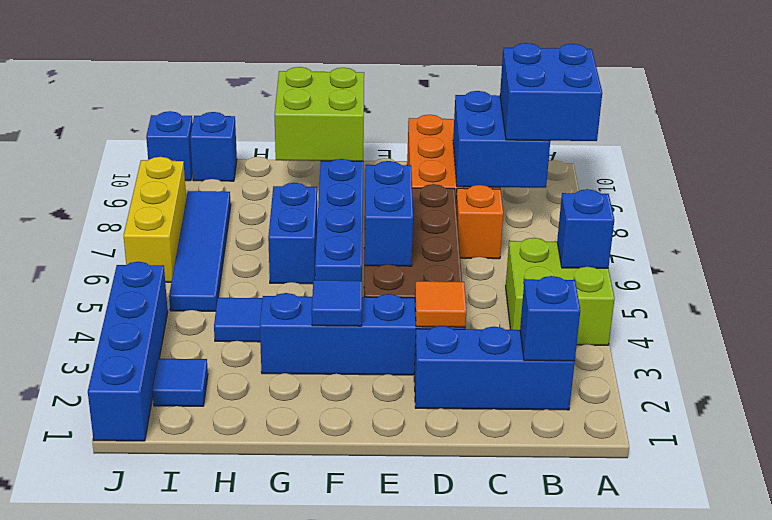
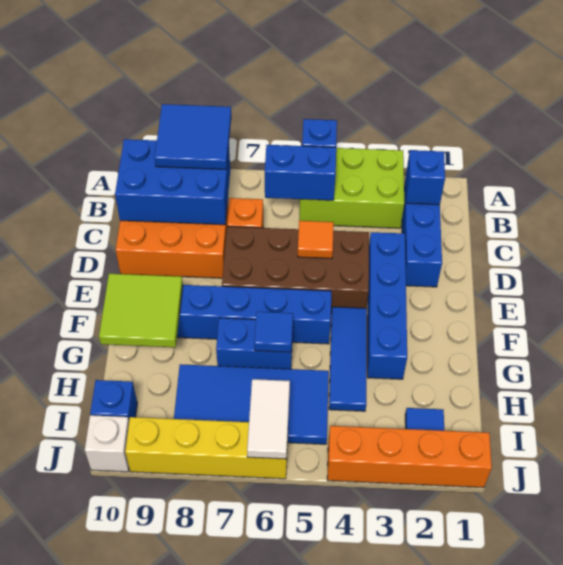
lime 2x2 brick [506,238,615,345] -> lime 2x3 brick [299,148,404,228]
blue 2x2 brick [500,43,602,141] -> blue 2x2 tile [155,104,231,169]
blue 2x2 brick [453,91,550,188] -> blue 2x3 brick [115,139,230,225]
orange 1x1 tile [415,281,466,327] -> orange 1x1 tile moved to [298,221,334,259]
blue 1x2 brick [365,161,413,266] -> blue 1x2 brick moved to [265,145,336,200]
blue 1x1 tile [312,280,362,326] -> blue 1x1 tile moved to [254,312,293,352]
lime 2x2 brick [275,67,364,161] -> lime 2x2 tile [99,274,183,347]
blue 1x4 tile [169,191,231,311] -> blue 2x4 tile [174,364,329,444]
none -> white 1x2 tile [247,379,290,459]
blue 1x4 brick [88,262,168,441] -> orange 1x4 brick [327,426,492,488]
yellow 1x3 brick [123,157,186,282] -> yellow 1x4 brick [125,417,288,479]
blue 1x1 brick [146,111,193,181] -> white 1x1 brick [85,415,129,472]

